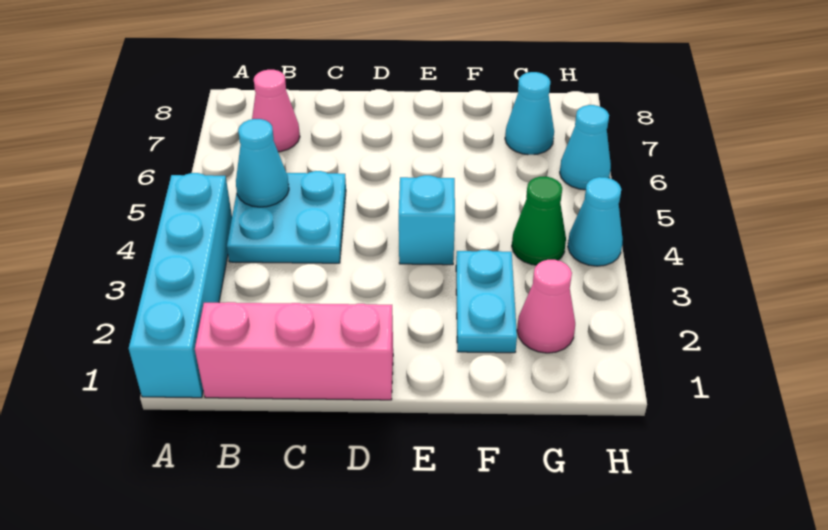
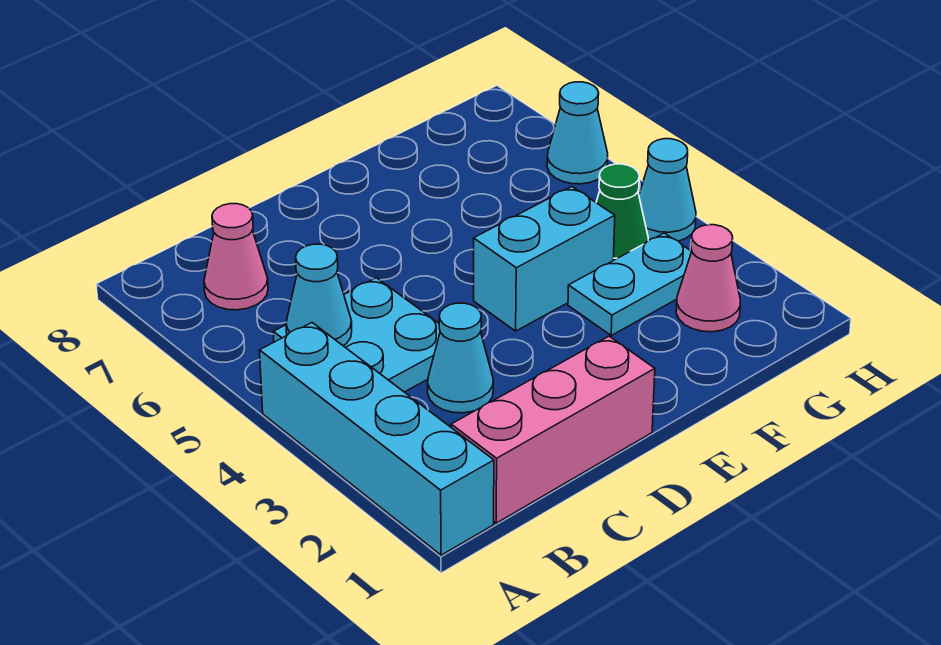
cyan 1x1 brick [399,175,455,265] -> cyan 1x2 brick [474,187,615,331]
cyan 1x2 plate [456,250,517,353] -> cyan 1x2 plate turned to [568,233,692,335]
cyan 1x1 cone [505,72,554,155] -> cyan 1x1 cone moved to [428,303,493,413]

